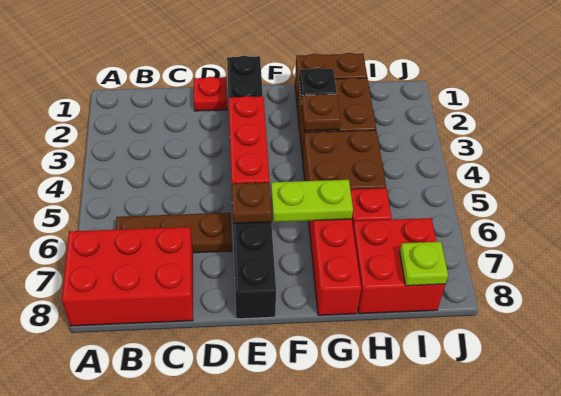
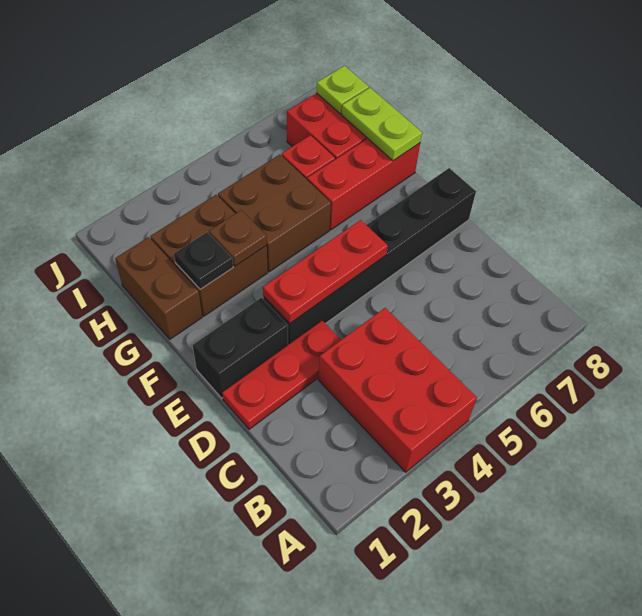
red 2x3 brick [62,227,193,326] -> red 2x3 brick moved to [319,308,477,472]
brown 1x3 plate [116,213,232,253] -> none
red 1x1 plate [194,77,227,111] -> red 1x3 plate [222,321,341,429]
brown 1x1 plate [232,182,272,223] -> none
lime 1x2 plate [271,180,353,222] -> lime 1x2 plate moved to [342,88,422,161]

